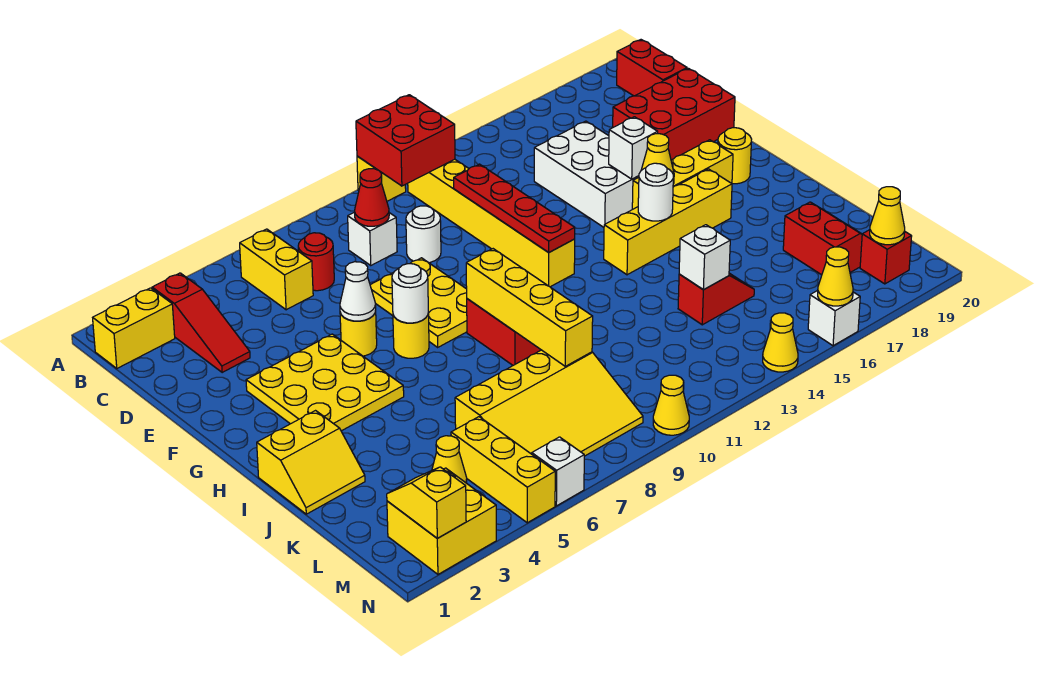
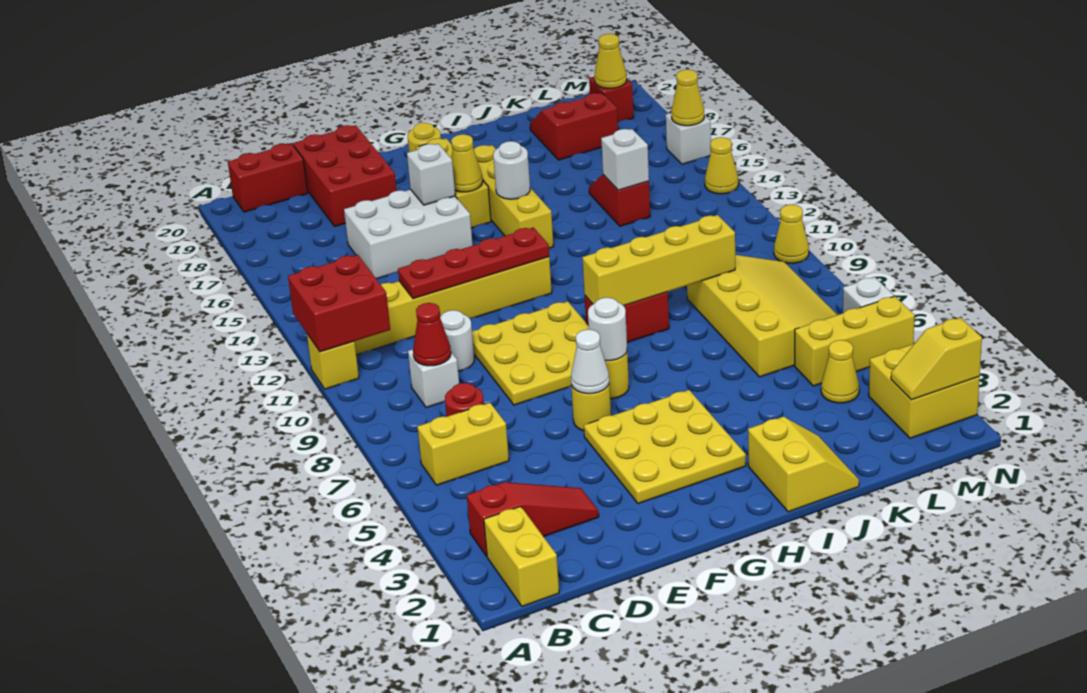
yellow 2x3 plate [370,258,467,347] -> yellow 3x3 plate [472,301,589,405]

